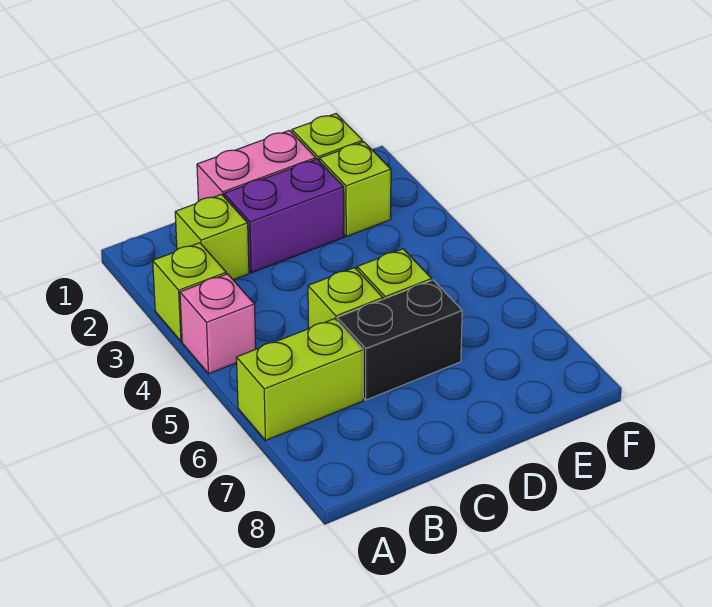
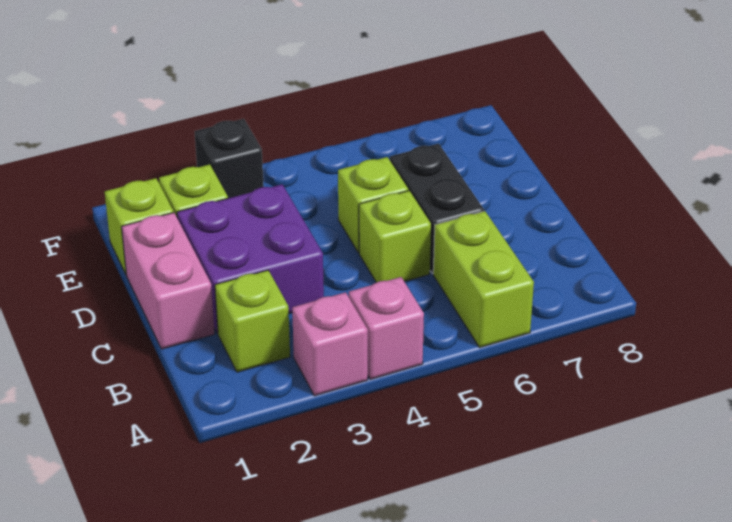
lime 1x1 brick [153,243,226,341] -> pink 1x1 brick [292,292,368,396]
purple 1x2 brick [224,159,344,273] -> purple 2x2 brick [177,184,324,334]
none -> black 1x1 brick [195,119,264,198]

